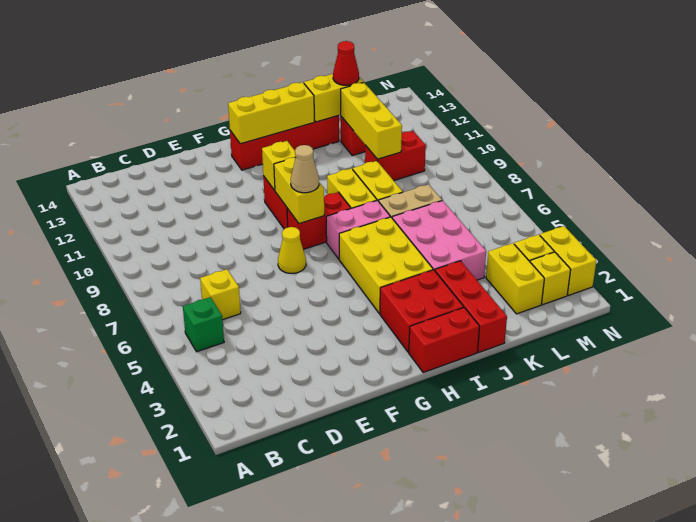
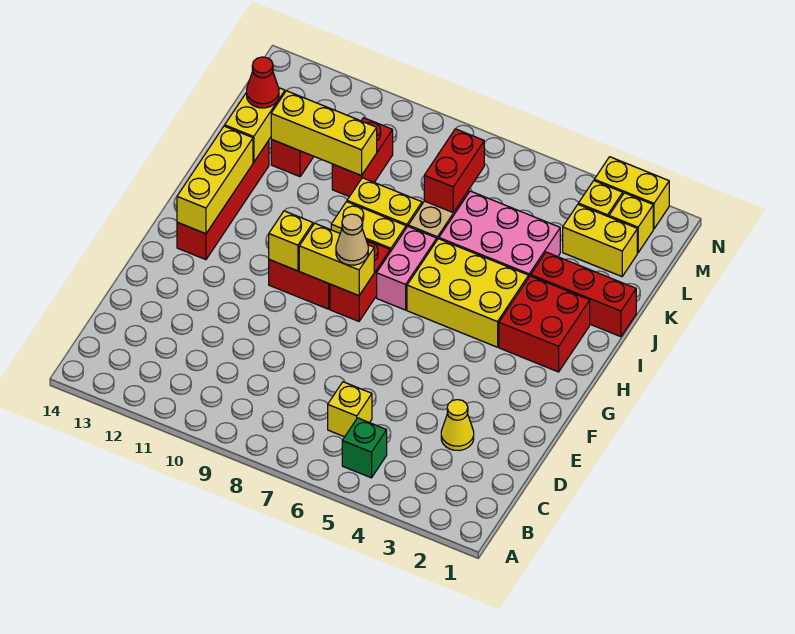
yellow 1x1 cone [278,227,306,273] -> yellow 1x1 cone moved to [441,400,474,451]
red 1x2 brick [409,308,479,373] -> red 1x2 brick moved to [424,129,484,212]

